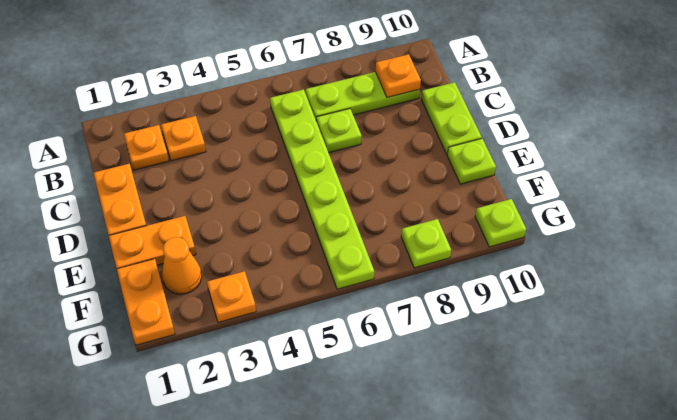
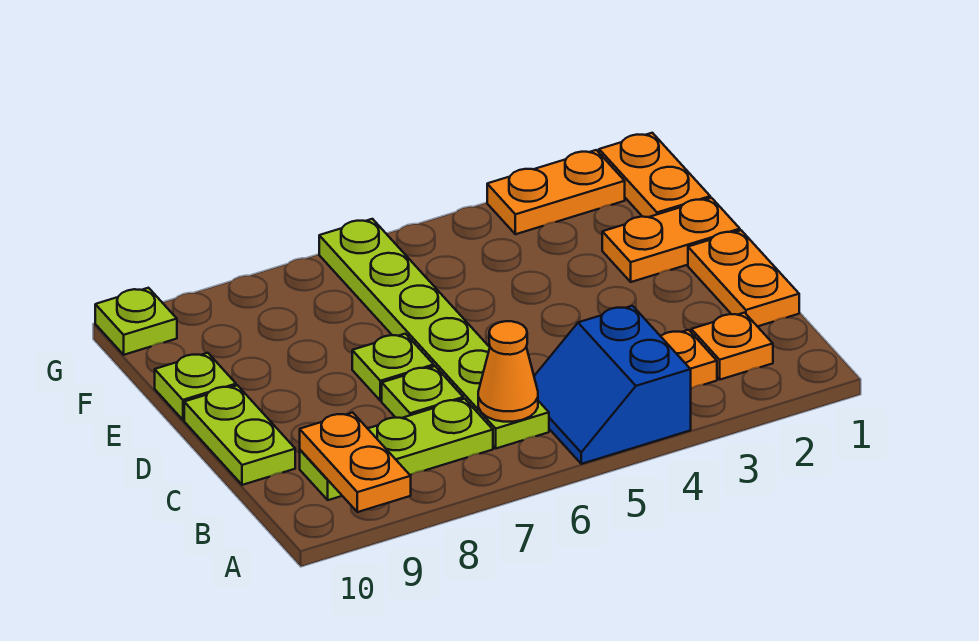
none -> blue 2x2 slope [534,306,691,464]
orange 1x1 plate [375,54,421,97] -> orange 1x2 plate [300,413,411,512]
orange 1x1 cone [162,237,202,294] -> orange 1x1 cone moved to [478,321,538,422]
orange 1x1 plate [207,271,256,322] -> orange 1x2 plate [487,150,625,234]
lime 1x1 plate [401,219,451,268] -> lime 1x1 plate moved to [352,334,434,401]

